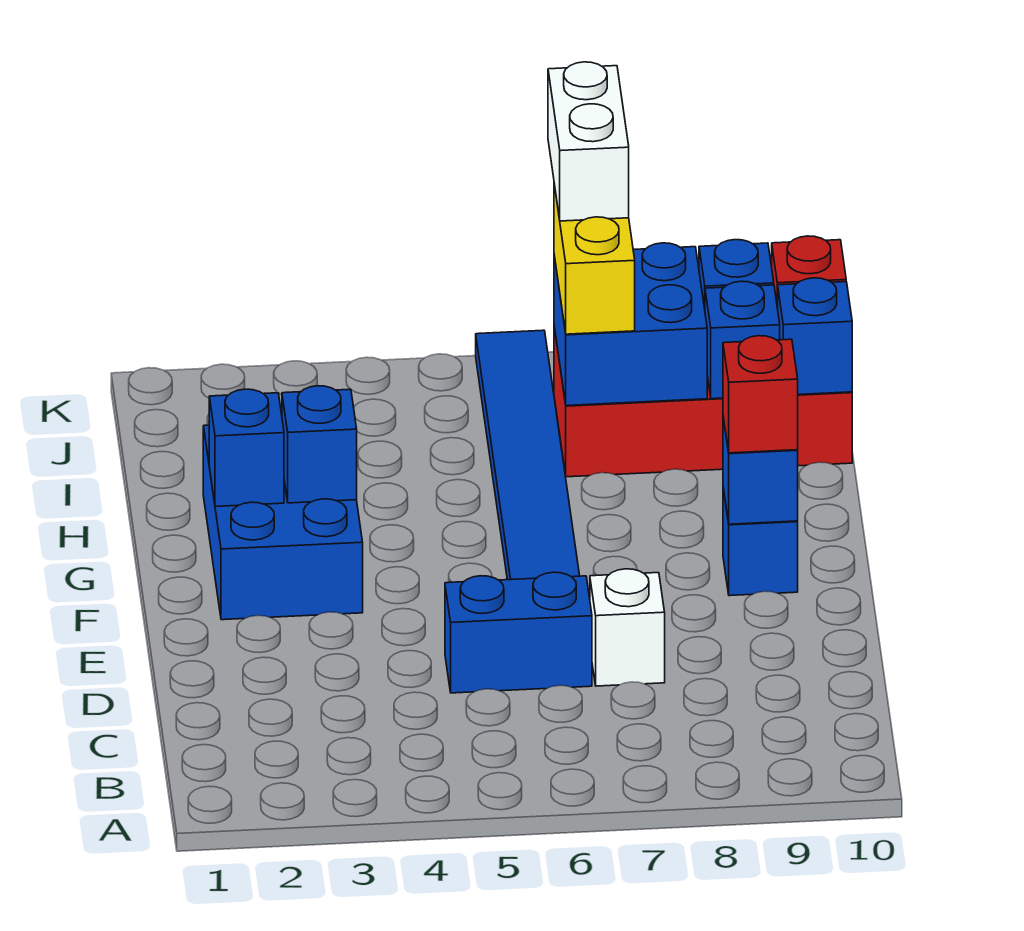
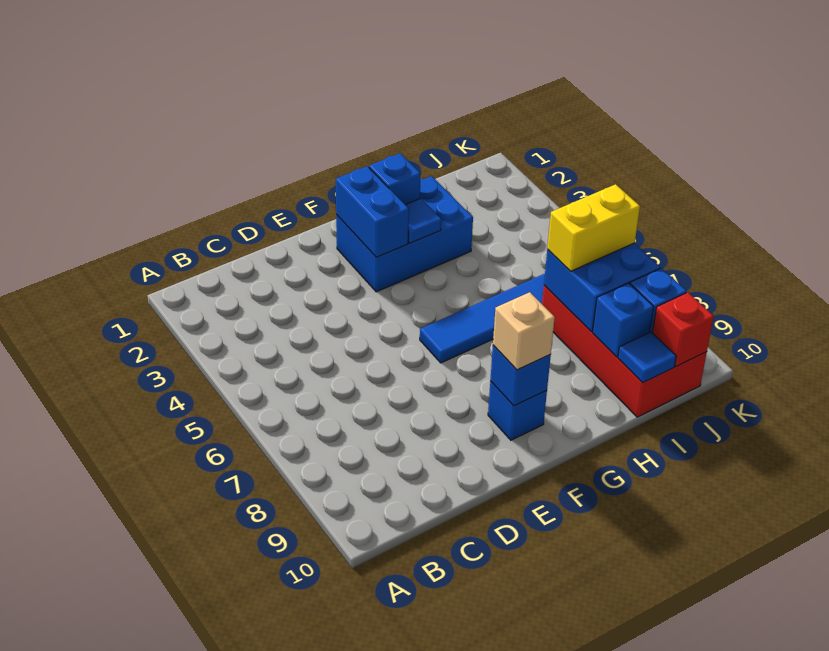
blue 1x2 brick [445,572,592,693] -> blue 1x2 brick moved to [336,166,409,257]
white 1x1 brick [590,569,665,686] -> none
red 1x1 brick [723,336,798,453] -> tan 1x1 brick [493,292,555,370]
blue 1x1 brick [282,386,357,503] -> blue 1x1 tile [406,198,441,243]
blue 1x1 brick [778,278,852,395] -> blue 1x1 tile [618,332,676,383]
white 1x2 brick [548,62,629,221] -> none

